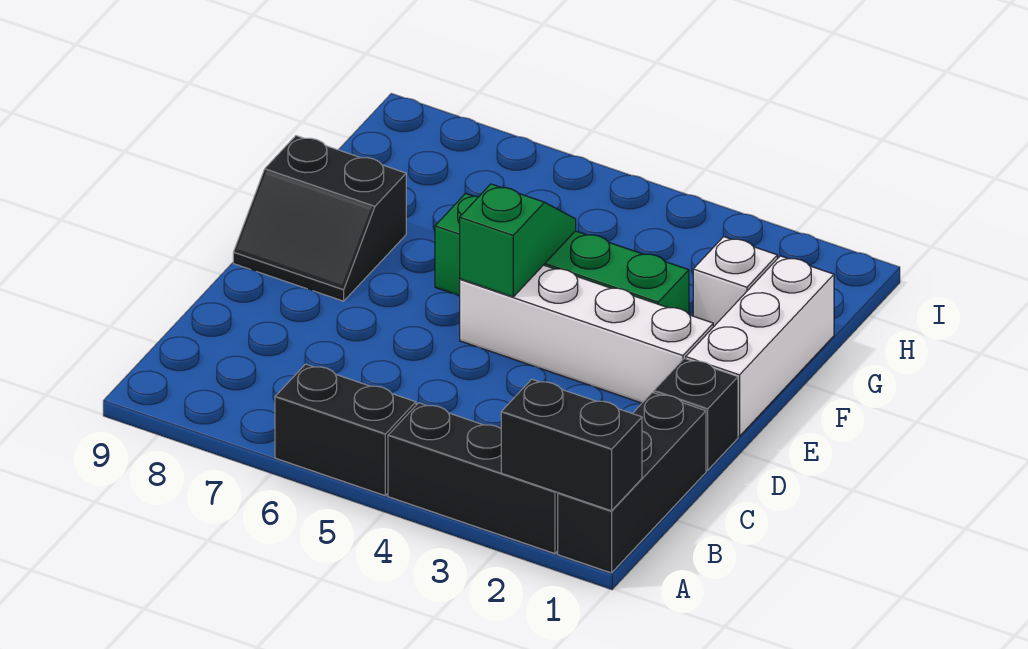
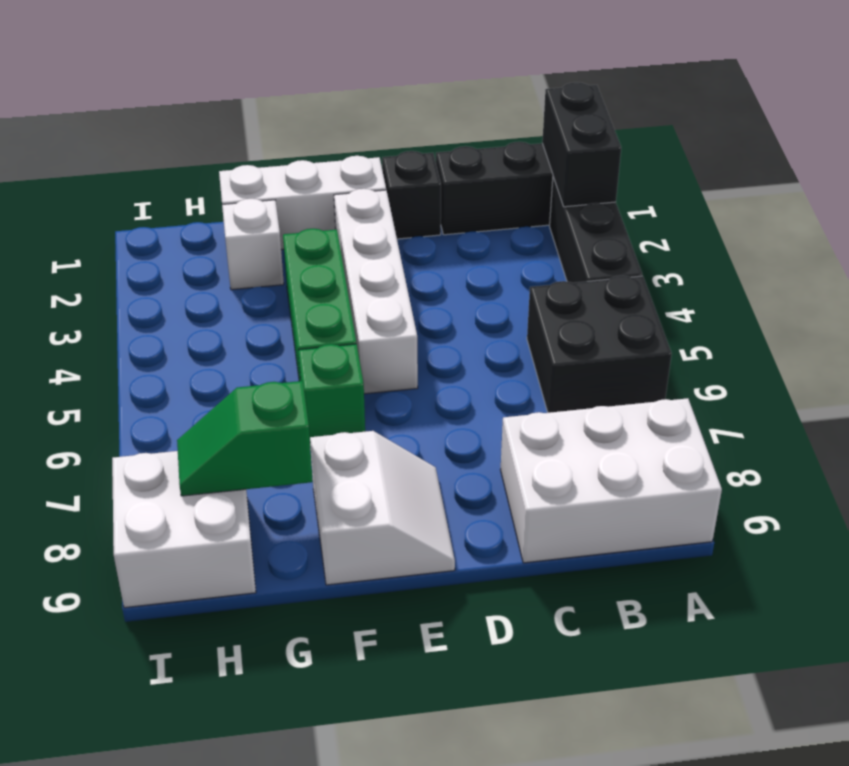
black 1x2 brick [275,364,416,495] -> black 2x2 brick [527,276,672,413]
none -> white 2x3 brick [501,398,722,563]
green 1x2 slope [460,184,576,297] -> green 1x2 slope moved to [177,381,313,496]
black 2x2 slope [233,136,406,301] -> white 2x2 slope [310,431,455,585]
none -> white 2x2 brick [112,451,256,608]

